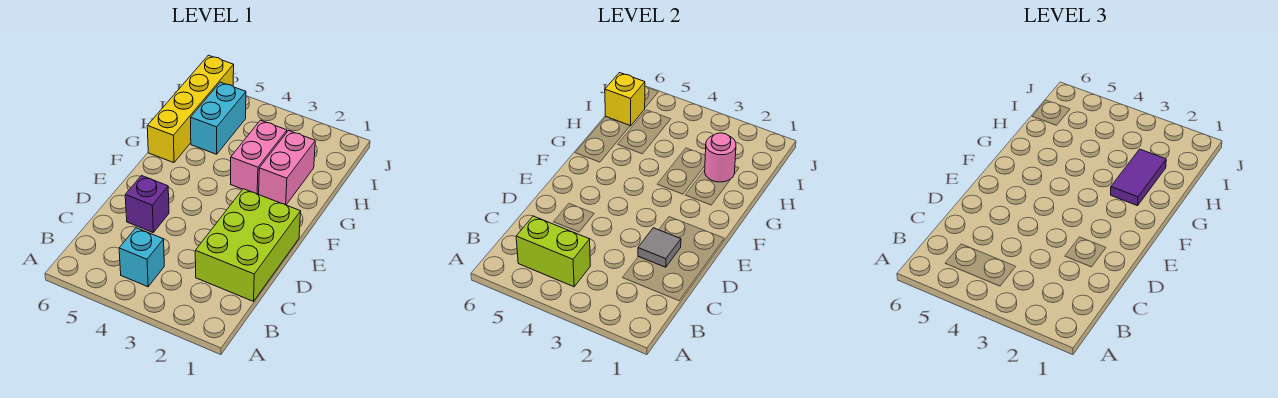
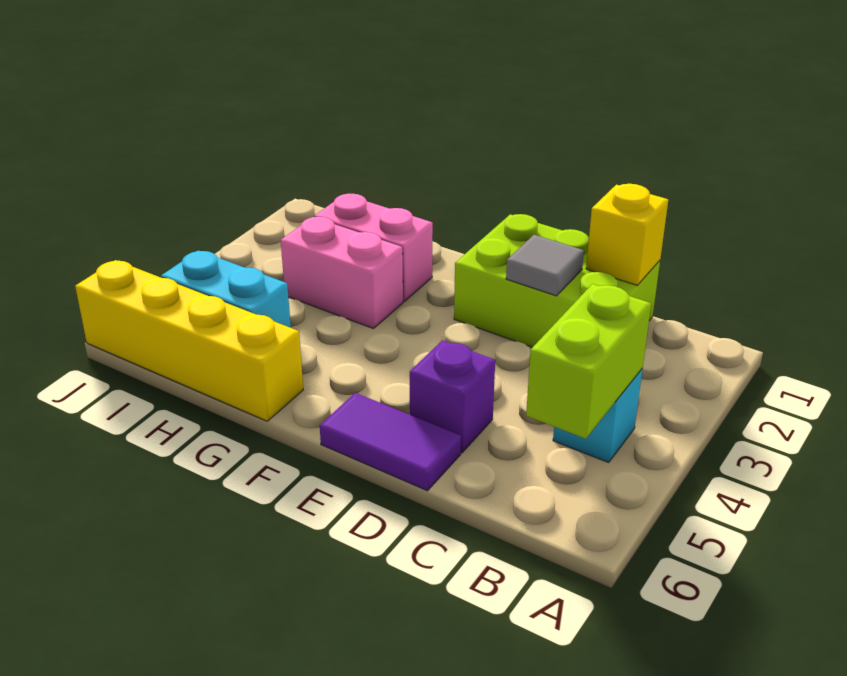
purple 1x2 tile [1111,149,1166,206] -> purple 1x2 tile moved to [320,393,461,491]
pink 1x1 round brick [705,133,736,182] -> none
yellow 1x1 brick [605,73,645,126] -> yellow 1x1 brick moved to [586,184,668,285]

